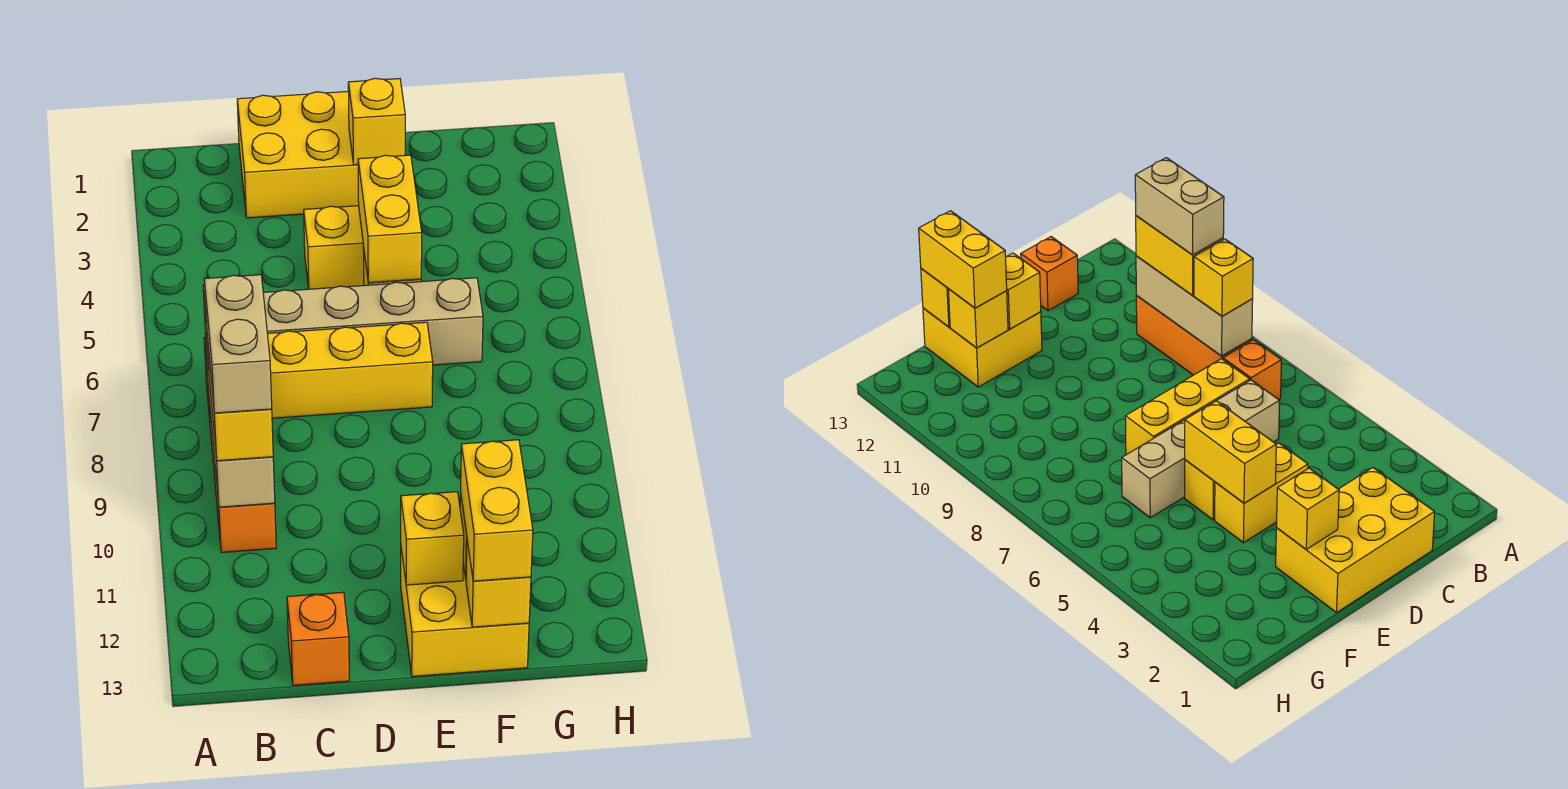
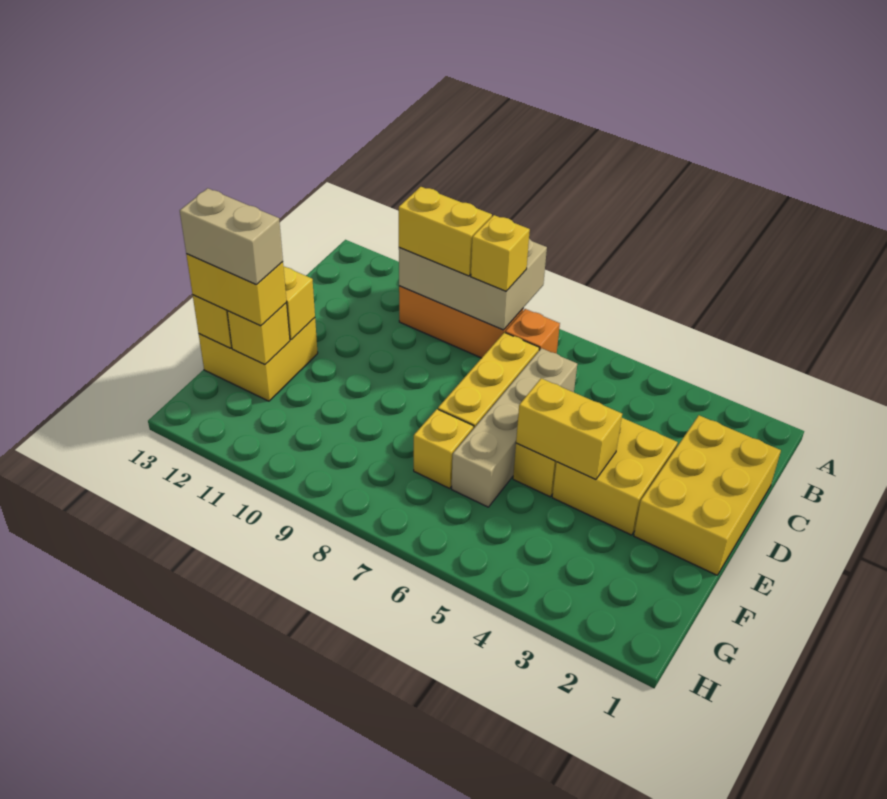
tan 1x3 brick [206,345,275,507] -> tan 2x3 brick [399,239,547,330]
tan 1x2 brick [204,275,272,413] -> tan 1x2 brick moved to [180,188,283,284]
orange 1x1 brick [287,592,349,685] -> none
yellow 1x2 brick [304,206,364,289] -> yellow 2x2 brick [552,418,678,535]
yellow 1x1 brick [348,78,405,165] -> yellow 1x1 brick moved to [414,409,473,488]

